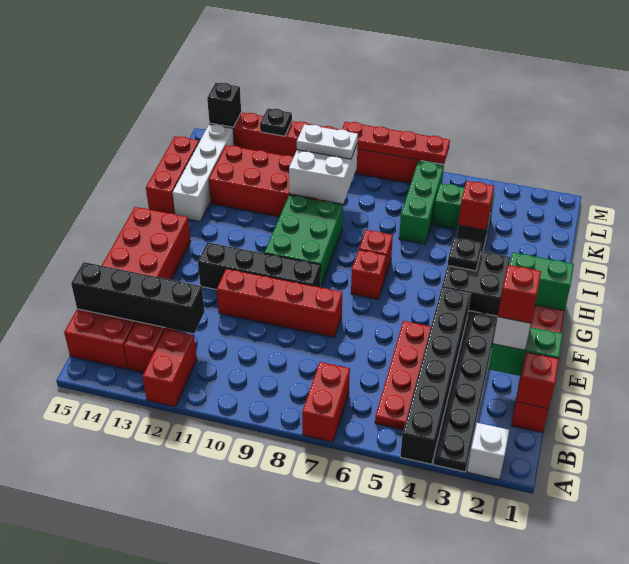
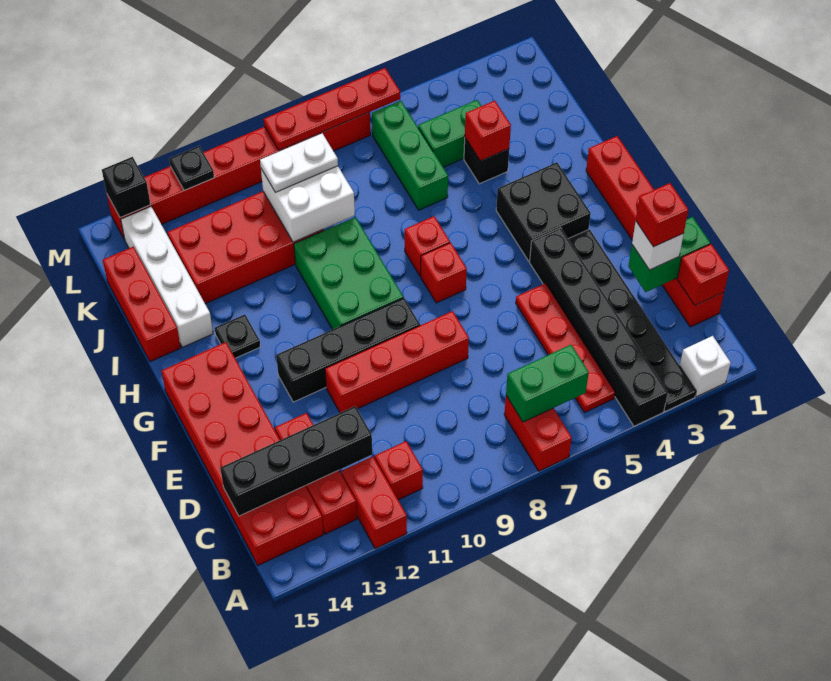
none -> red 1x1 brick [375,441,423,500]
green 1x2 brick [510,253,574,311] -> green 1x2 brick moved to [506,345,589,422]
black 1x1 plate [448,238,482,271] -> black 1x1 plate moved to [215,314,260,358]

